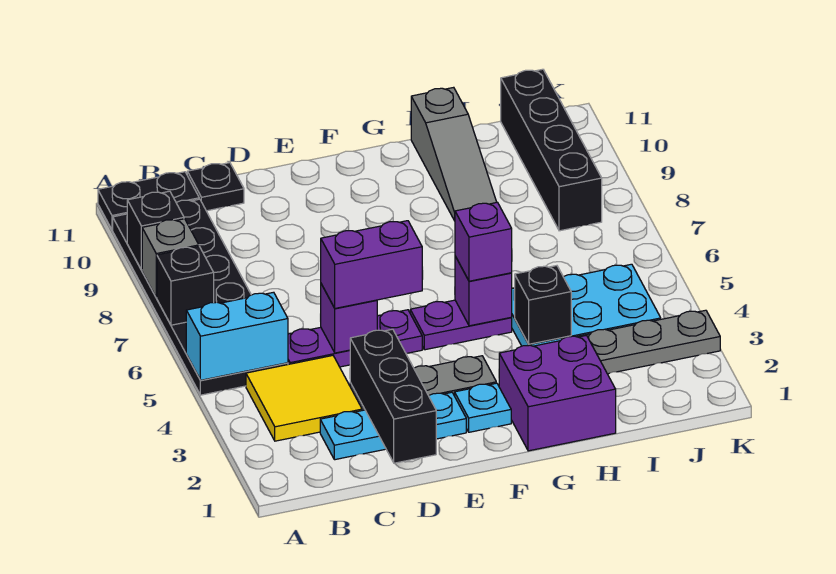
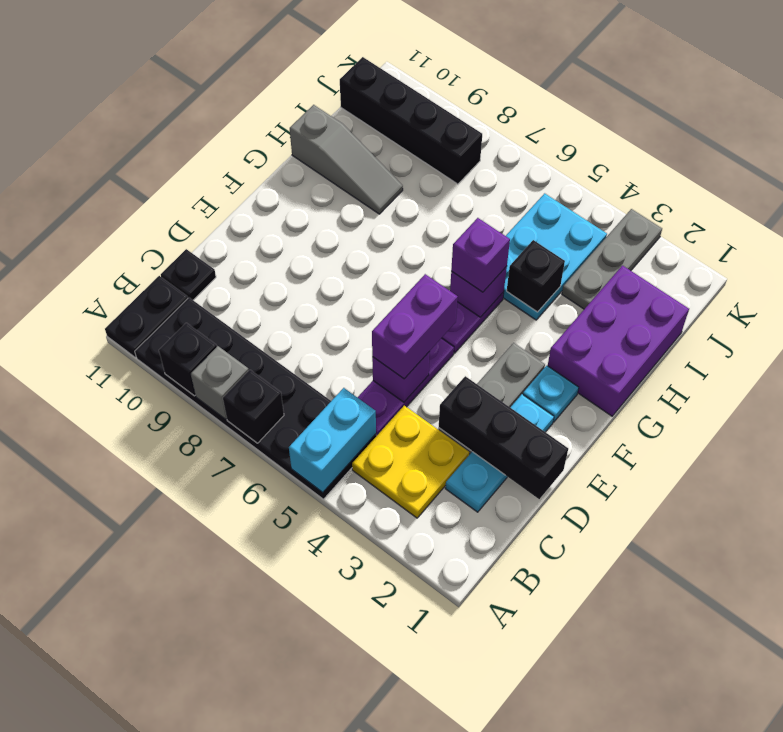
yellow 2x2 tile [246,356,362,441] -> yellow 2x2 plate [352,406,469,518]
purple 2x2 brick [499,335,616,451] -> purple 2x3 brick [548,266,689,416]

